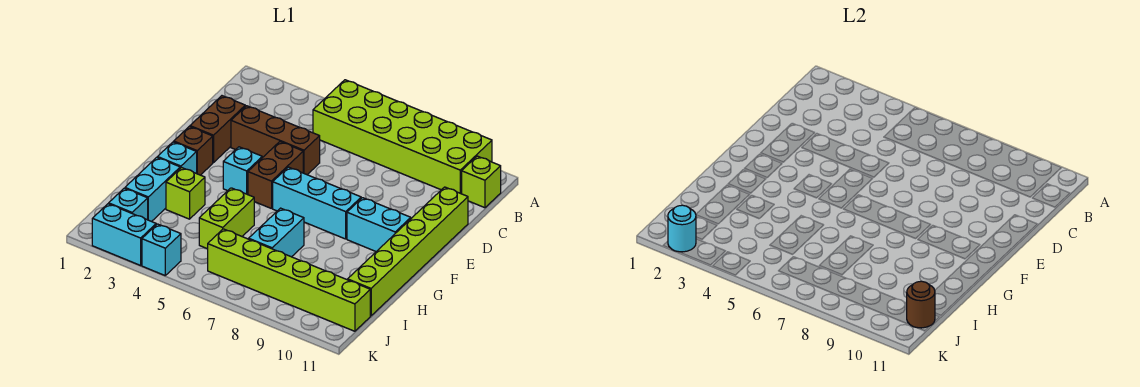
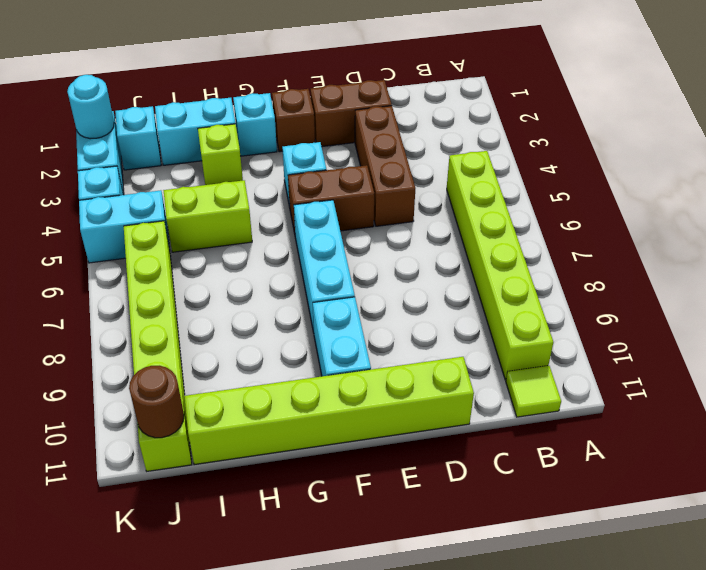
lime 2x6 brick [313,80,492,194] -> lime 1x6 brick [447,151,553,380]
lime 1x1 brick [462,156,501,208] -> lime 1x1 tile [506,366,561,417]
cyan 1x2 brick [249,208,304,257] -> cyan 1x2 brick moved to [79,190,170,263]

